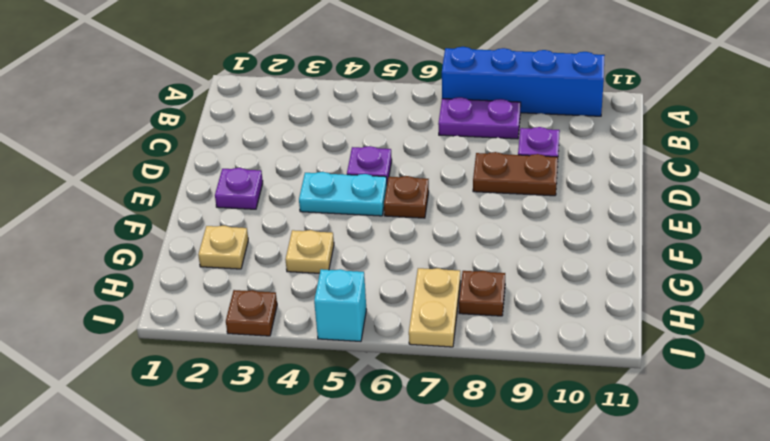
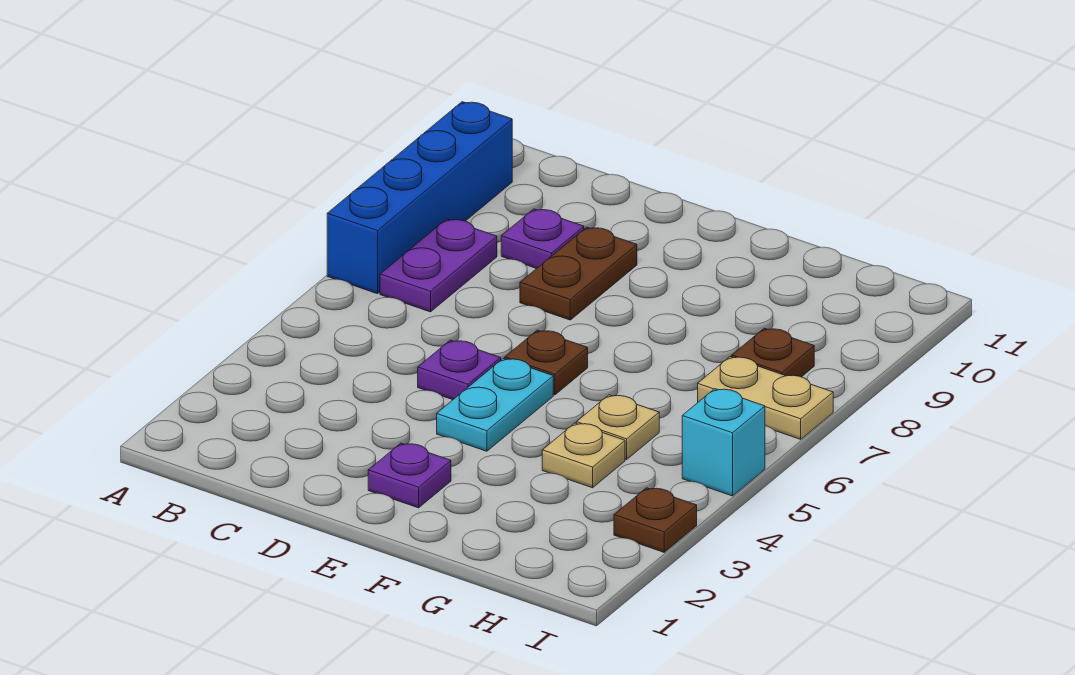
tan 1x1 plate [198,226,248,269] -> tan 1x1 plate moved to [576,395,659,459]

